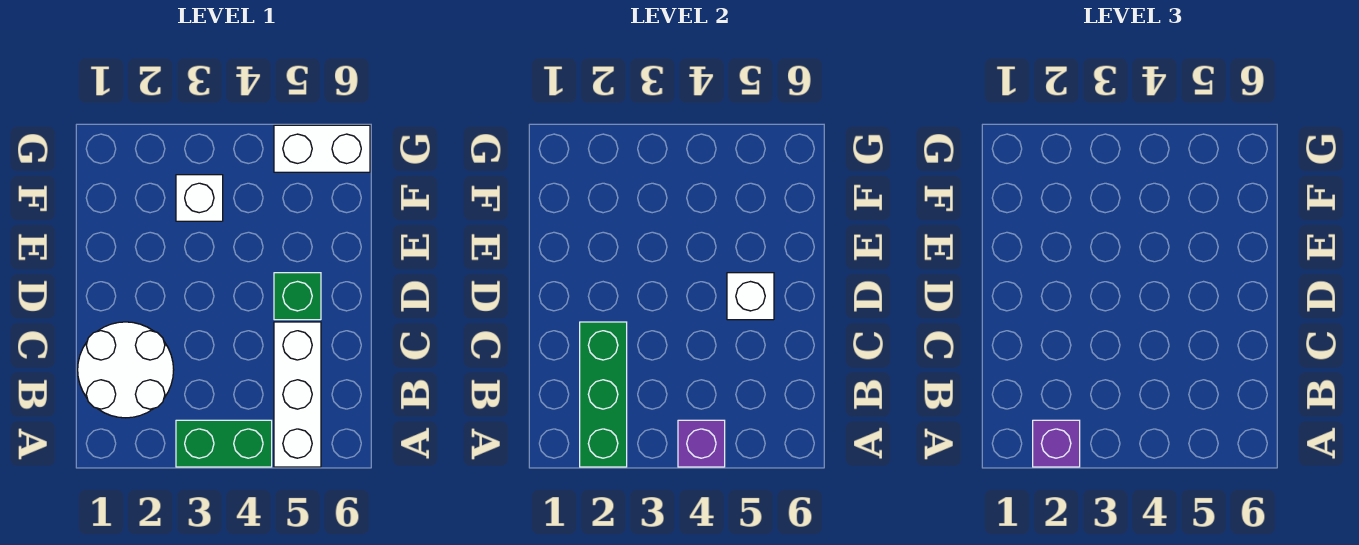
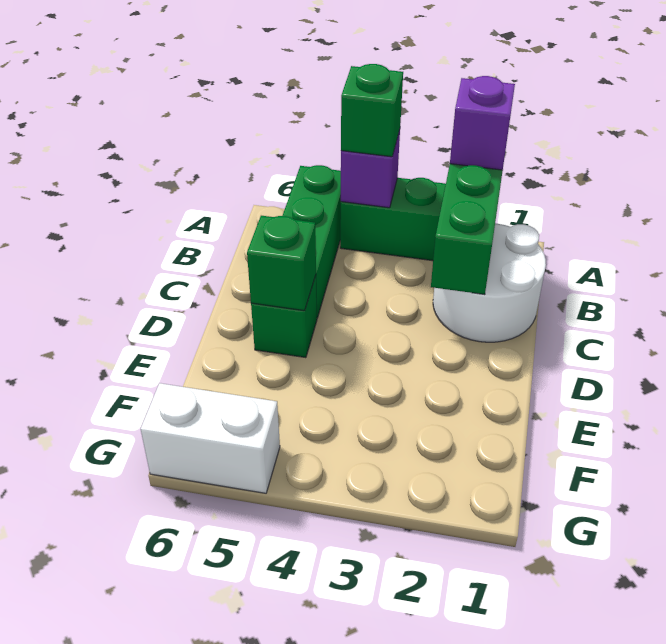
none -> green 1x1 brick [341,64,403,157]
white 1x3 brick [274,322,321,467] -> green 1x3 brick [282,165,341,318]
white 1x1 brick [727,273,774,320] -> green 1x1 brick [247,216,316,311]
white 1x1 brick [176,175,223,221] -> none

